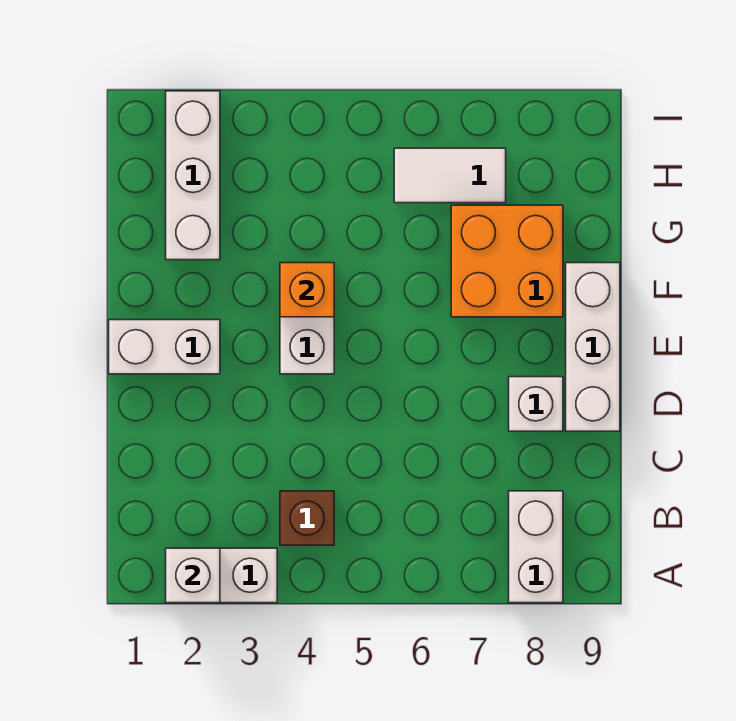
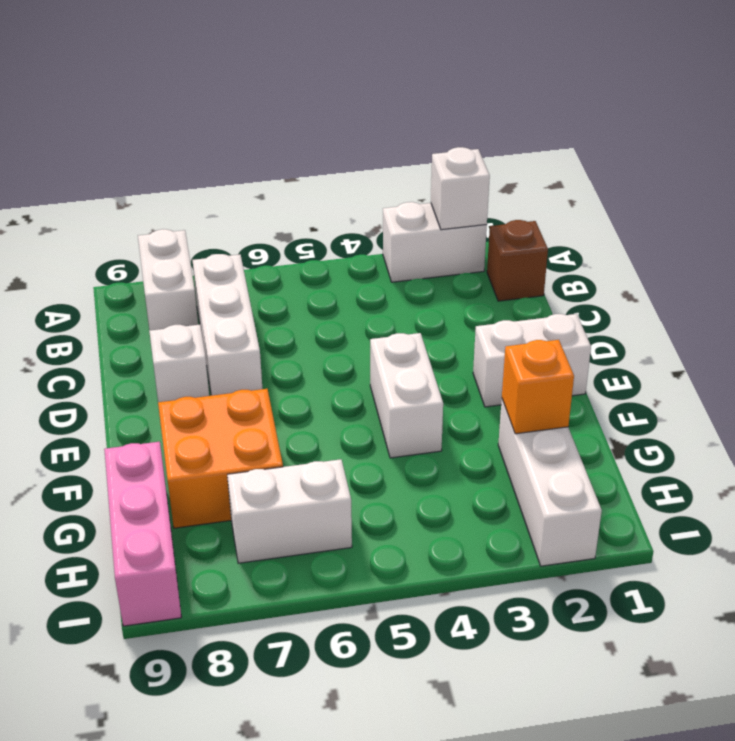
brown 1x1 brick [280,491,334,545] -> brown 1x1 brick moved to [487,220,548,301]
white 1x3 brick [566,263,620,431] -> white 1x3 brick moved to [192,254,262,396]
orange 1x1 brick [280,263,334,317] -> orange 1x1 brick moved to [502,340,574,434]
none -> pink 1x3 brick [104,442,181,626]
white 1x2 tile [394,148,506,203] -> white 1x2 brick [227,459,352,563]

